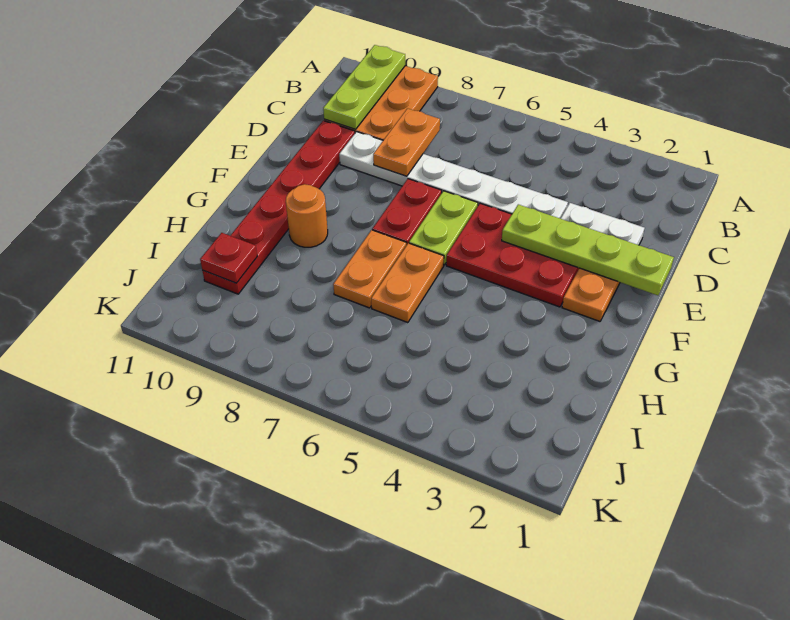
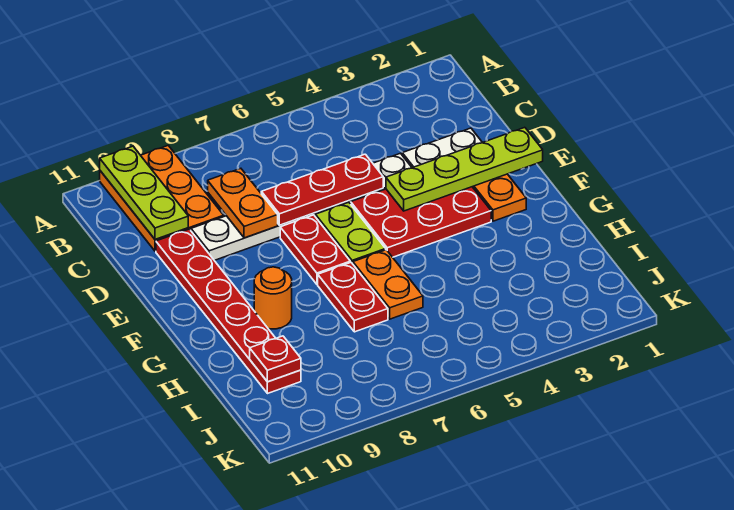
none -> red 1x3 plate [261,154,383,225]
orange 1x2 plate [333,230,406,308] -> red 1x2 plate [318,262,388,332]

